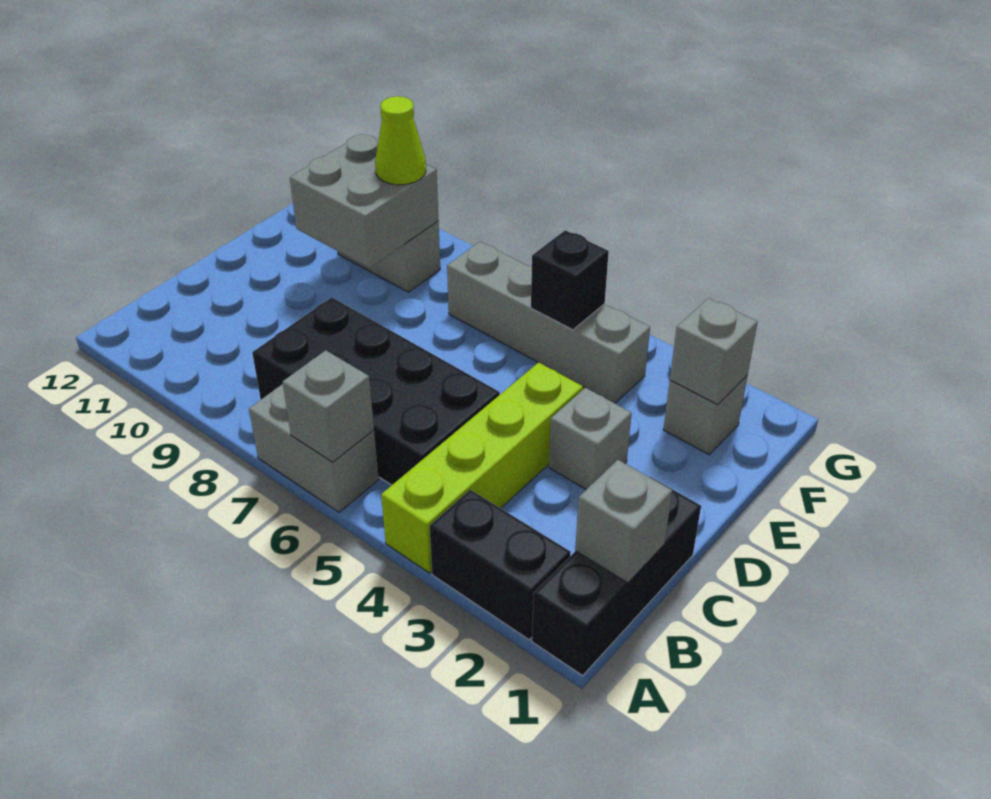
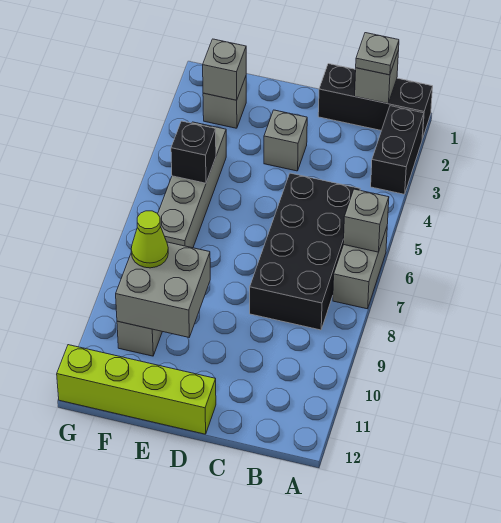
lime 1x4 brick [381,362,583,573] -> lime 1x4 brick moved to [57,345,216,434]
none -> grey 1x1 plate [356,33,399,75]

